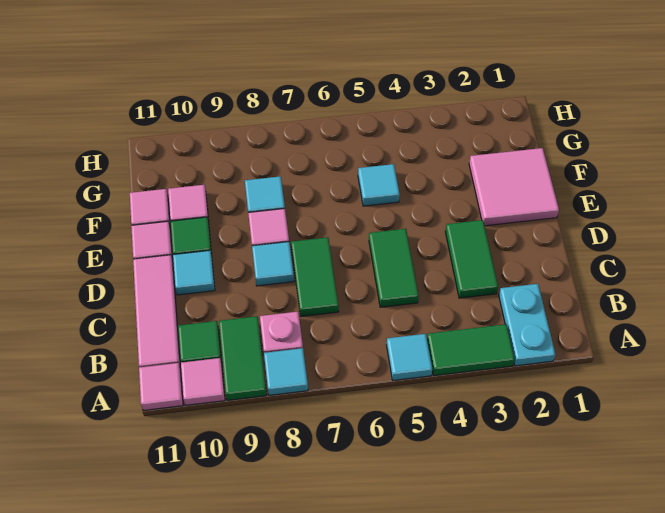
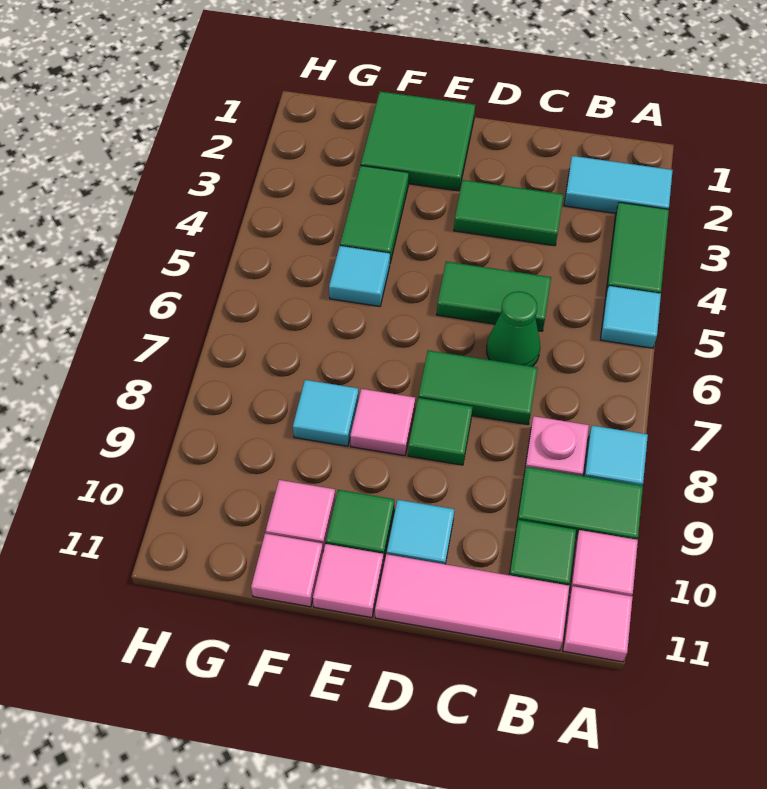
cyan 1x2 plate [499,284,556,366] -> cyan 1x2 tile [564,156,673,213]
none -> green 1x1 cone [487,291,540,367]
cyan 1x1 tile [252,242,294,286] -> green 1x1 tile [408,398,473,465]
pink 2x2 tile [469,148,559,226] -> green 2x2 tile [361,92,475,191]
none -> green 1x2 tile [340,165,409,263]

